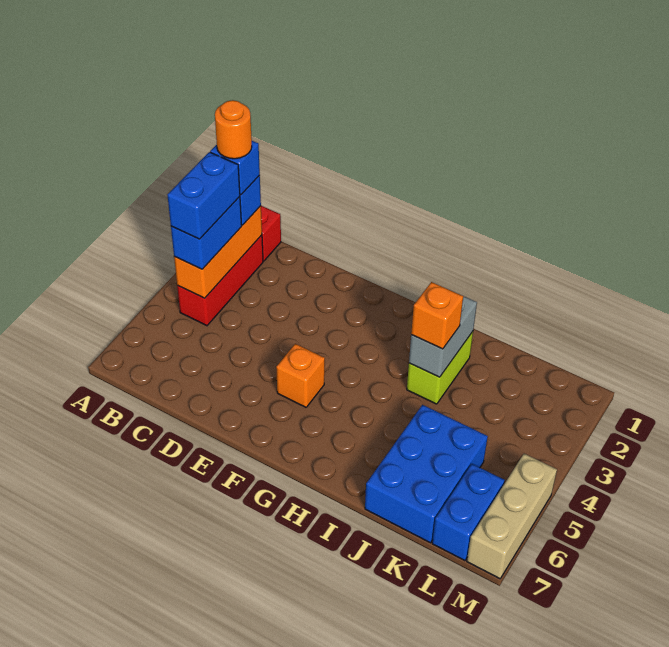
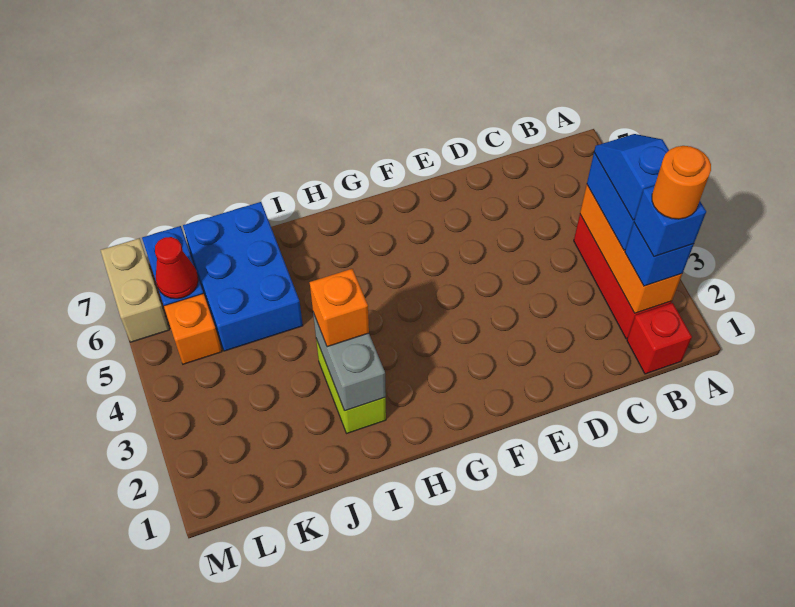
blue 1x2 brick [168,152,240,239] -> blue 1x2 slope [594,134,669,220]
orange 1x1 brick [276,344,325,407] -> orange 1x1 brick moved to [164,294,222,364]
none -> red 1x1 cone [155,237,198,299]
tan 1x3 brick [467,454,557,579] -> tan 1x2 brick [101,238,169,342]

